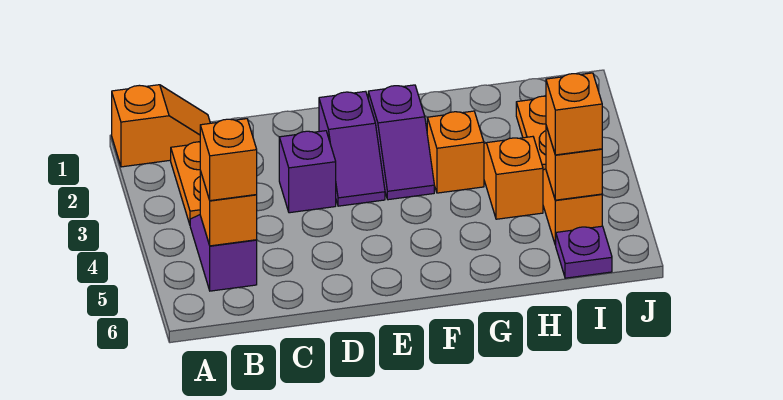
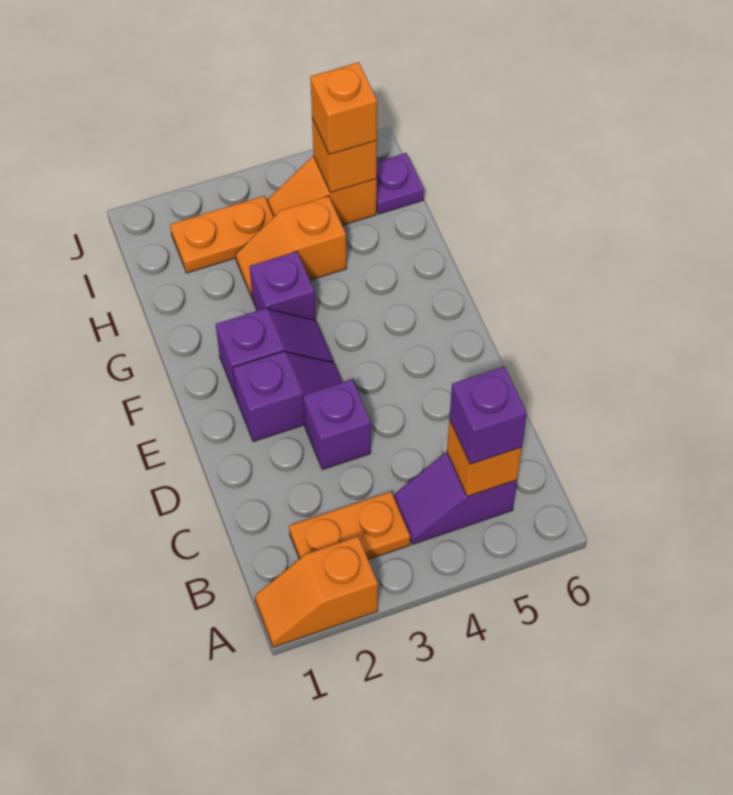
orange 1x2 slope [112,85,210,167] -> orange 1x2 slope turned to [255,537,378,647]
orange 1x1 brick [200,119,257,201] -> purple 1x1 brick [449,367,527,464]
orange 1x1 brick [427,111,484,193] -> purple 1x1 brick [249,251,315,320]

